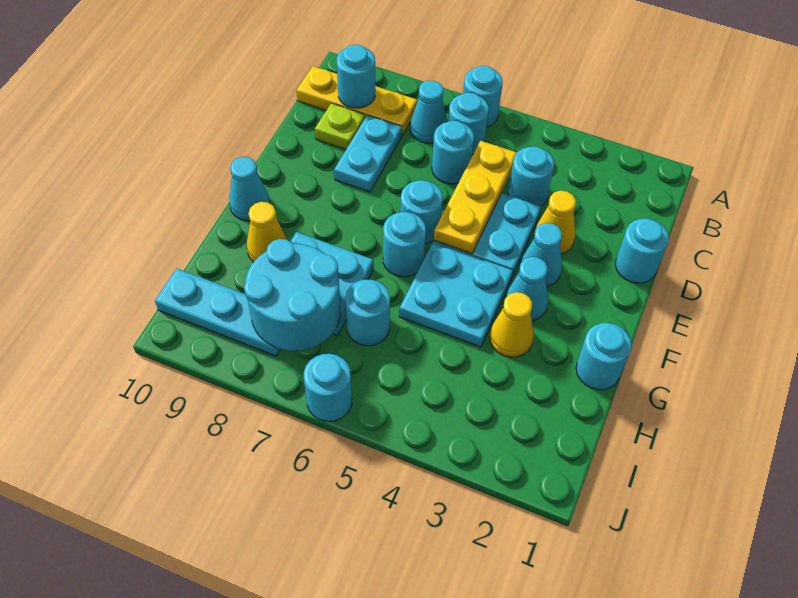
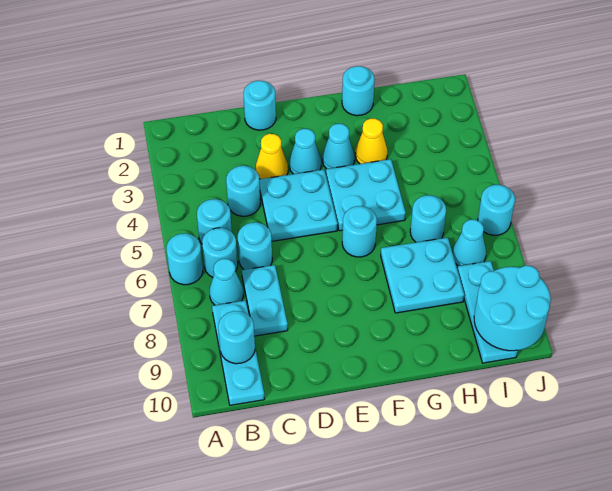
yellow 1x3 plate [296,66,417,135] -> cyan 1x3 plate [212,300,264,405]
yellow 1x3 plate [434,141,517,254] -> none
cyan 1x2 plate [334,115,402,192] -> cyan 1x2 plate turned to [242,265,288,336]
lime 1x1 plate [315,103,365,149] -> none
cyan 1x1 round brick [400,180,443,244] -> cyan 1x1 round brick moved to [197,199,232,244]
cyan 1x1 cone [229,157,270,221] -> cyan 1x1 cone moved to [452,220,486,266]
yellow 1x1 cone [247,202,287,262] -> none
cyan 2x2 round brick [244,239,341,351] -> cyan 2x2 round brick moved to [474,266,551,351]

